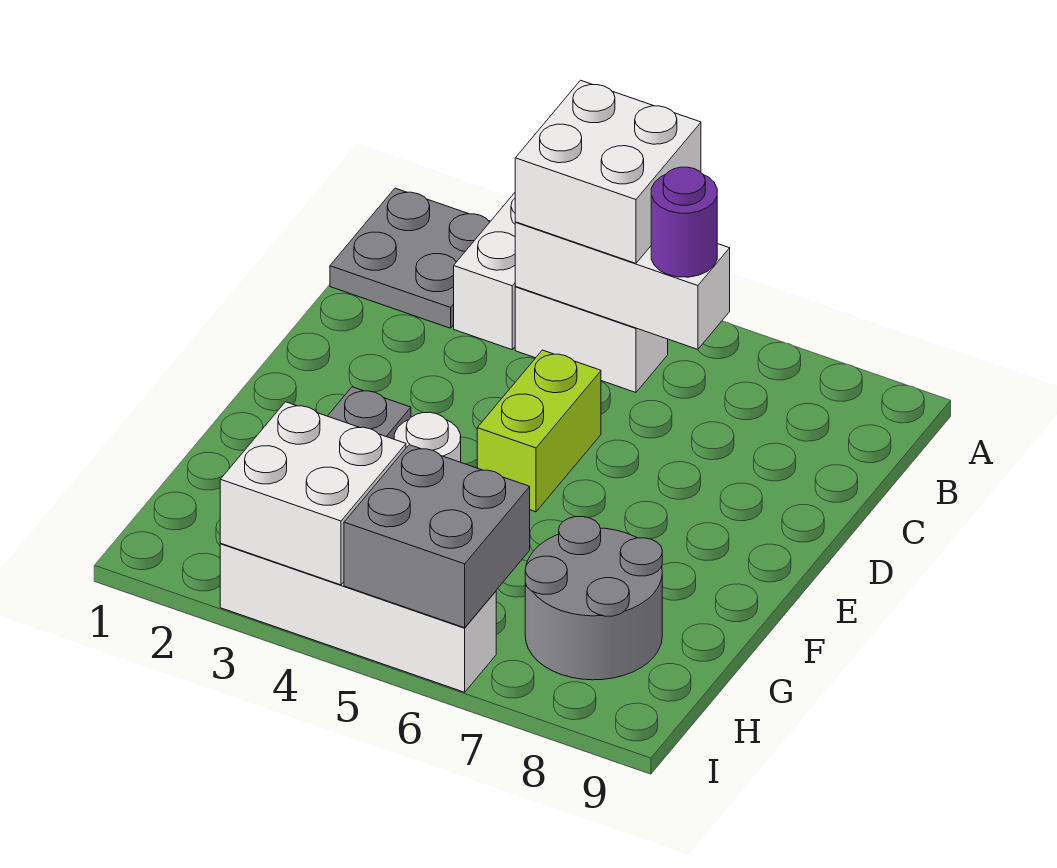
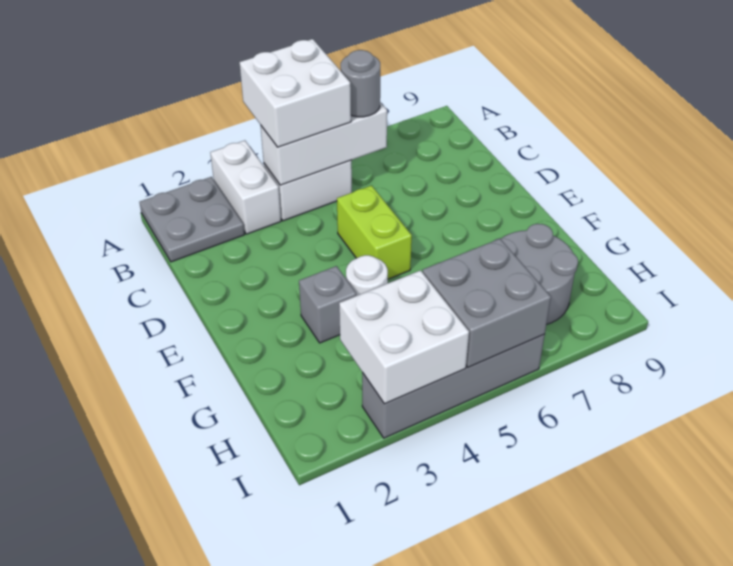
purple 1x1 round brick [651,167,717,277] -> grey 1x1 round brick [341,50,380,117]
white 1x4 brick [220,544,496,692] -> grey 1x4 brick [362,334,545,438]

